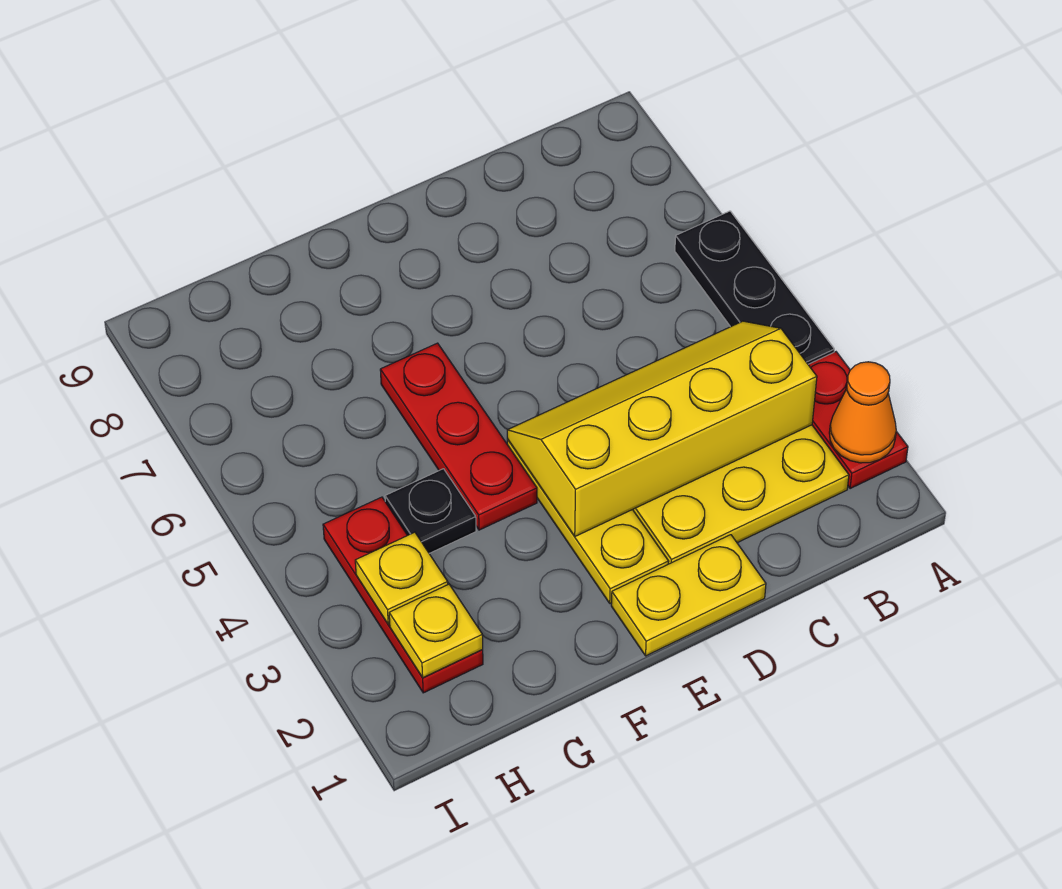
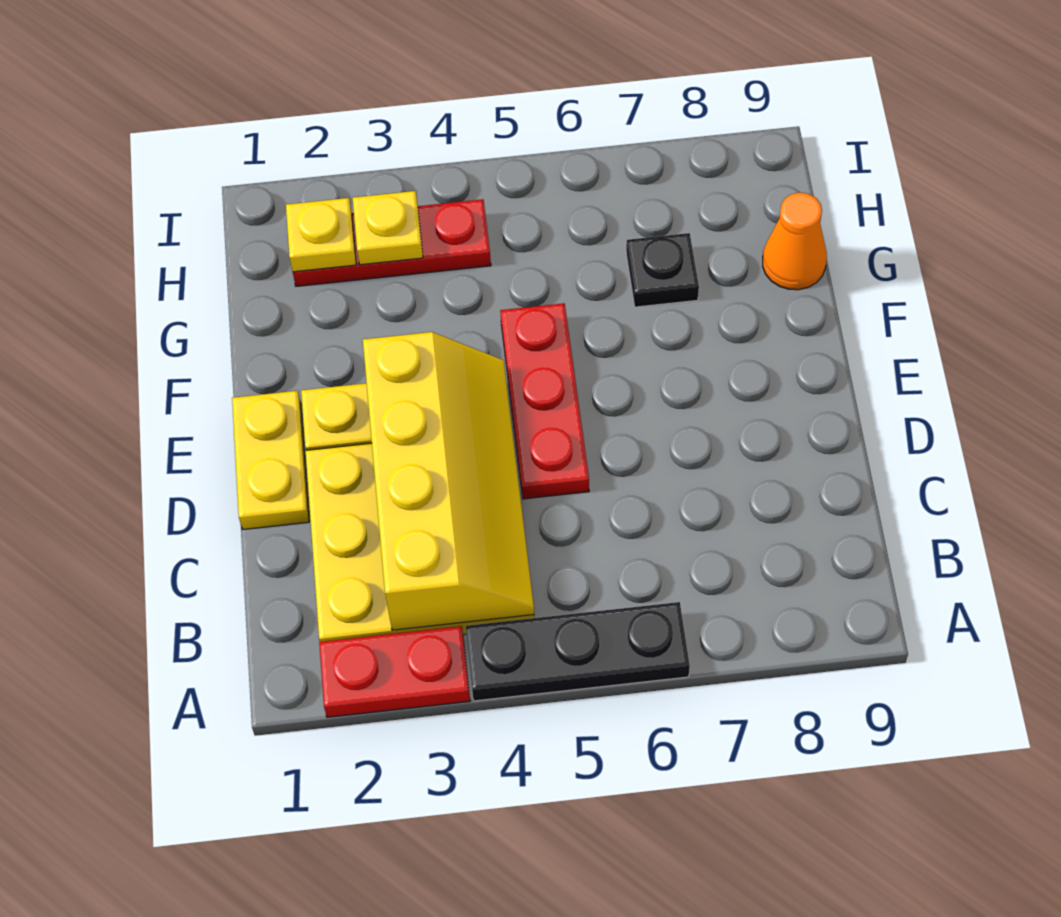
orange 1x1 cone [829,362,896,463] -> orange 1x1 cone moved to [763,193,827,290]
red 1x3 plate [380,343,537,530] -> red 1x3 plate turned to [500,303,589,499]
black 1x1 plate [385,469,476,553] -> black 1x1 plate moved to [626,233,699,307]

